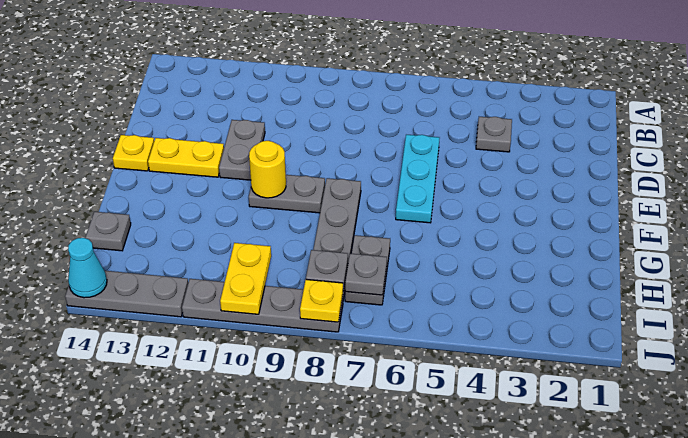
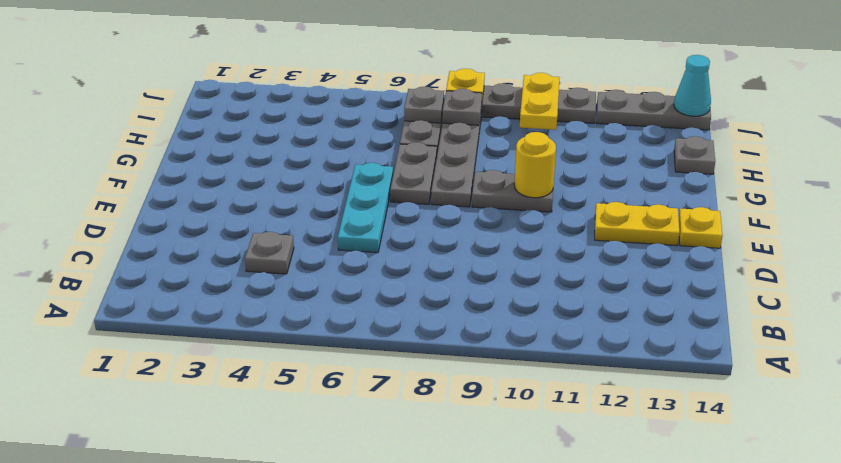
grey 1x2 plate [219,120,265,180] -> grey 1x2 plate moved to [390,142,437,204]

